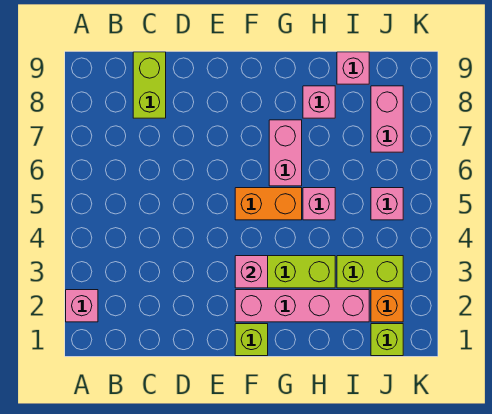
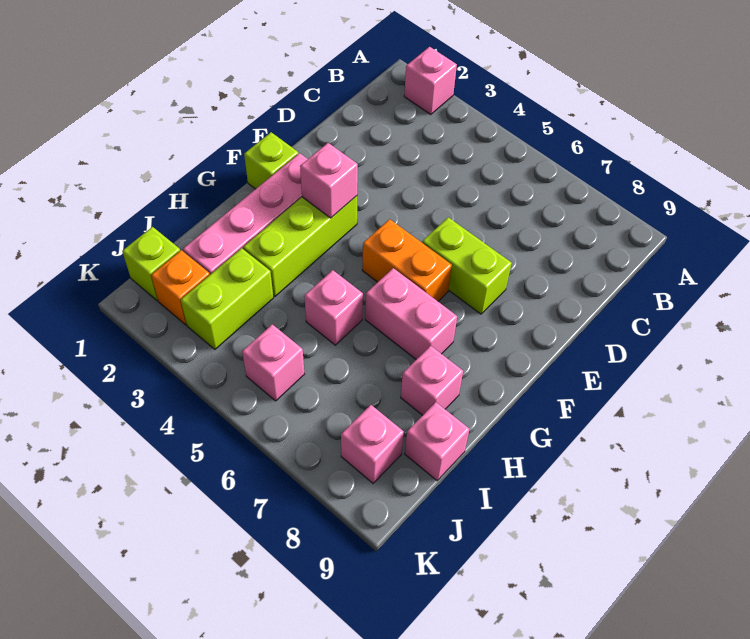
lime 1x2 brick [133,52,166,118] -> lime 1x2 brick moved to [422,217,512,314]
orange 1x2 brick [235,188,302,220] -> orange 1x2 brick turned to [362,219,452,301]
pink 1x2 brick [371,86,403,152] -> pink 1x1 brick [341,405,404,483]

